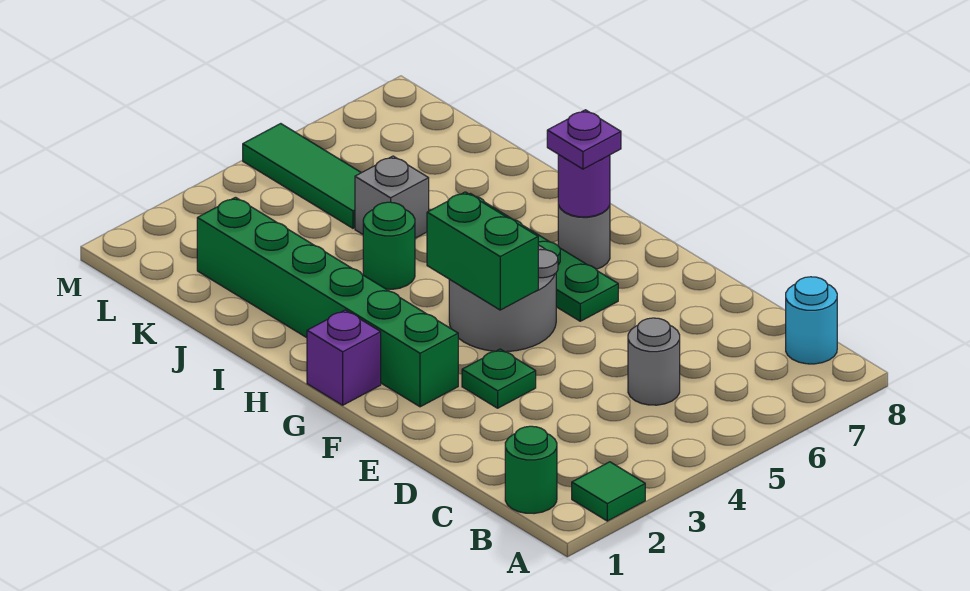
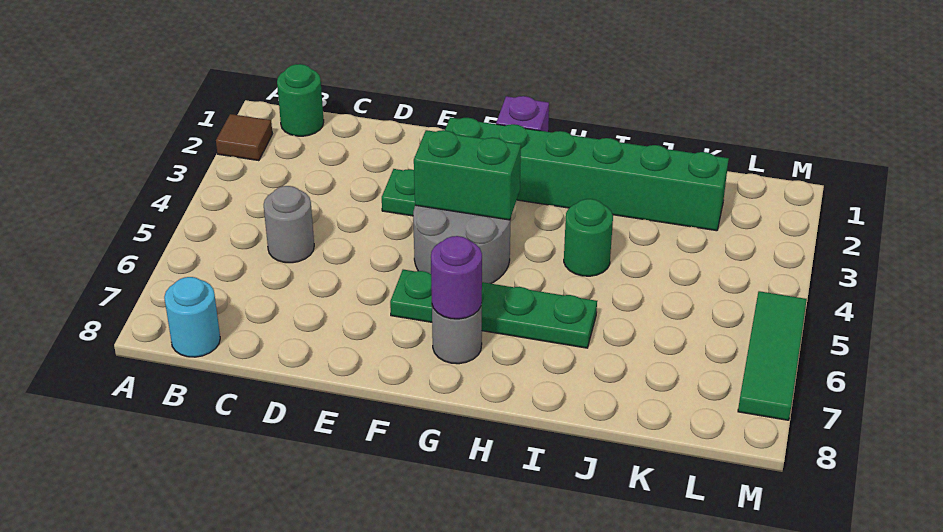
green 1x1 tile [572,462,645,521] -> brown 1x1 tile [216,114,272,161]
purple 1x1 plate [547,110,621,169] -> none
grey 1x1 brick [355,156,429,238] -> none
green 1x3 tile [243,124,361,228] -> green 1x3 tile turned to [738,291,807,420]

